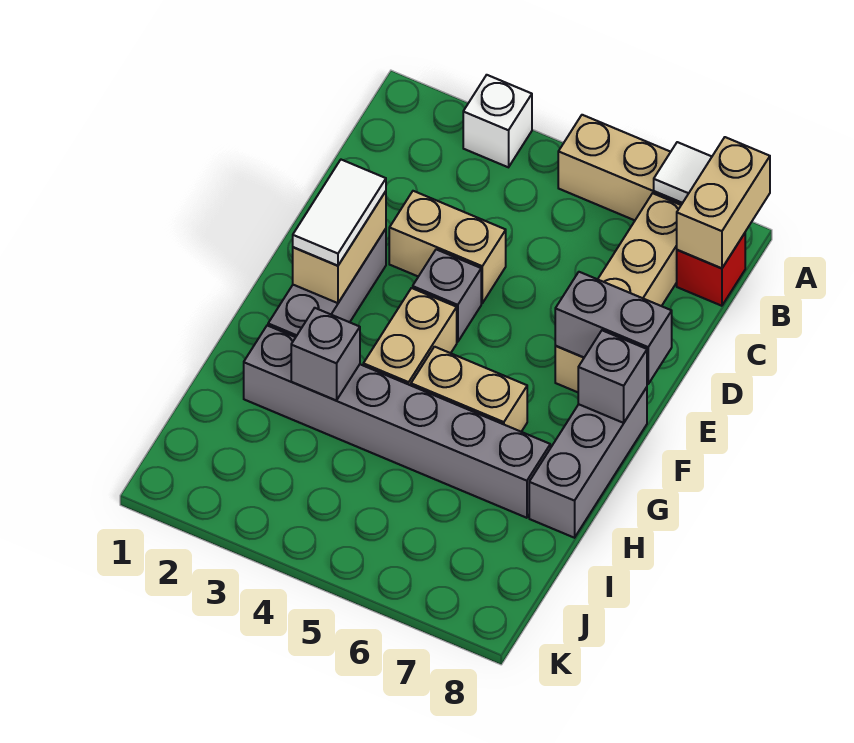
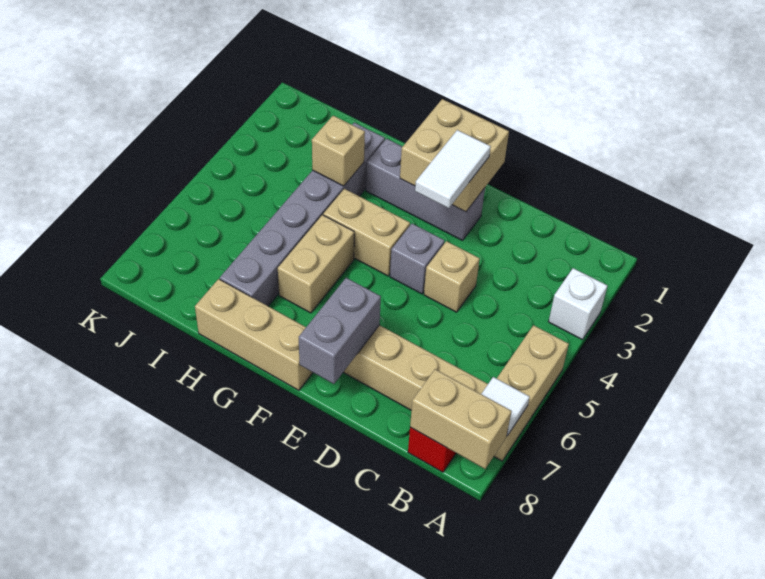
tan 1x2 brick [389,191,506,303] -> tan 1x1 brick [424,241,480,312]
tan 1x2 brick [293,191,386,303] -> tan 2x2 brick [400,99,509,212]
white 1x2 tile [293,160,386,266] -> white 1x2 tile turned to [415,130,491,208]
grey 1x3 brick [529,387,647,538] -> tan 1x3 brick [195,279,313,390]
grey 1x1 brick [578,330,647,423] -> none
grey 1x1 brick [291,308,360,400] -> tan 1x1 brick [312,116,365,186]

